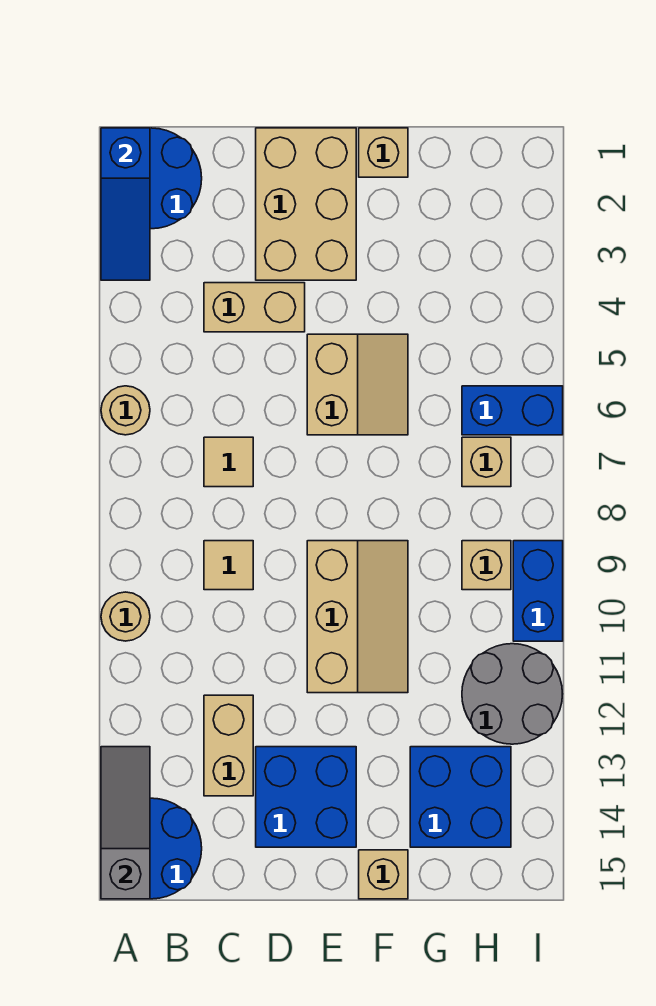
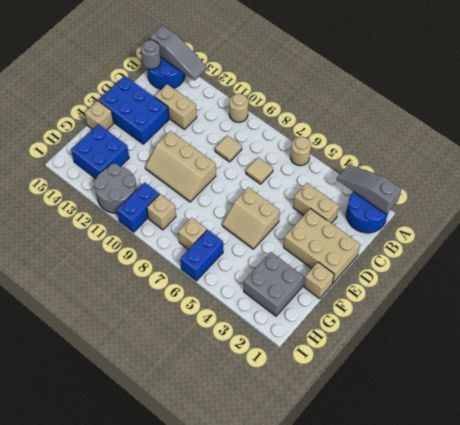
blue 1x3 slope [101,128,150,280] -> grey 1x3 slope [337,165,401,214]
none -> grey 1x1 round brick [141,40,161,69]
tan 1x2 brick [204,283,305,332] -> tan 1x2 brick turned to [293,183,339,223]
blue 2x2 brick [256,747,356,847] -> blue 2x3 brick [98,76,169,144]
none -> grey 2x2 brick [244,252,304,316]
blue 1x2 brick [513,541,563,641] -> blue 1x2 brick turned to [117,182,159,232]

